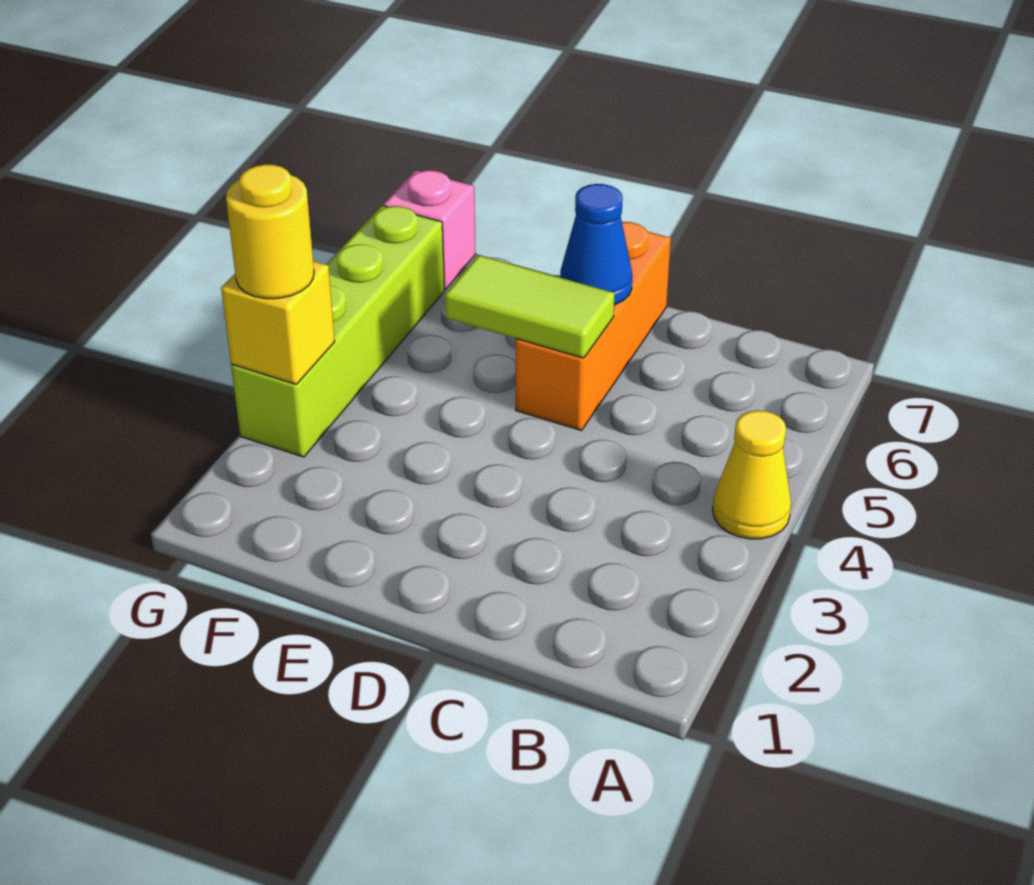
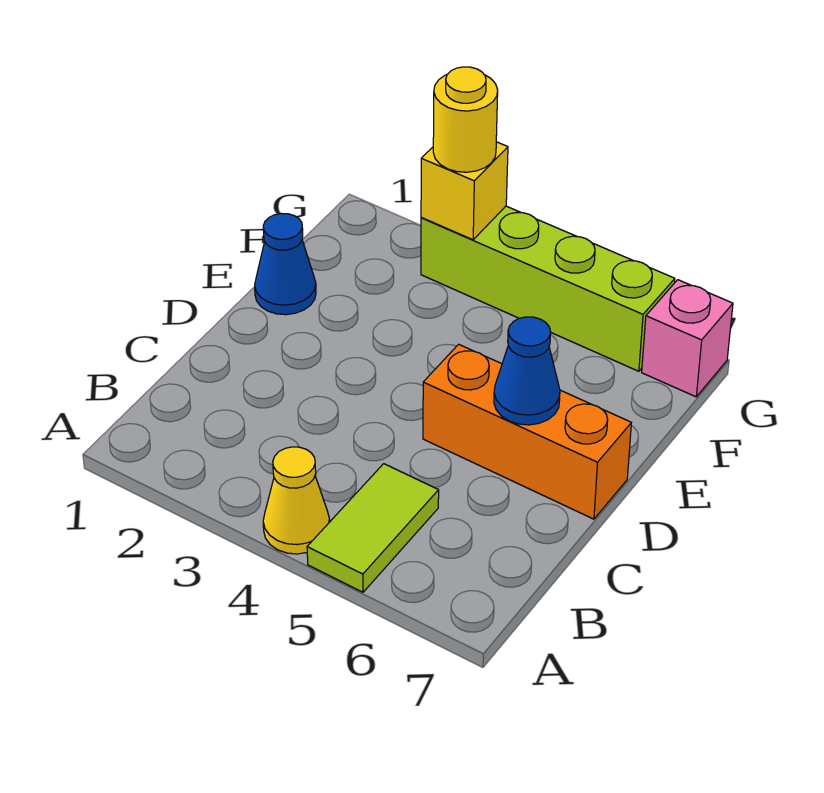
lime 1x2 tile [445,255,615,358] -> lime 1x2 tile moved to [307,464,439,592]
none -> blue 1x1 cone [255,213,316,315]

